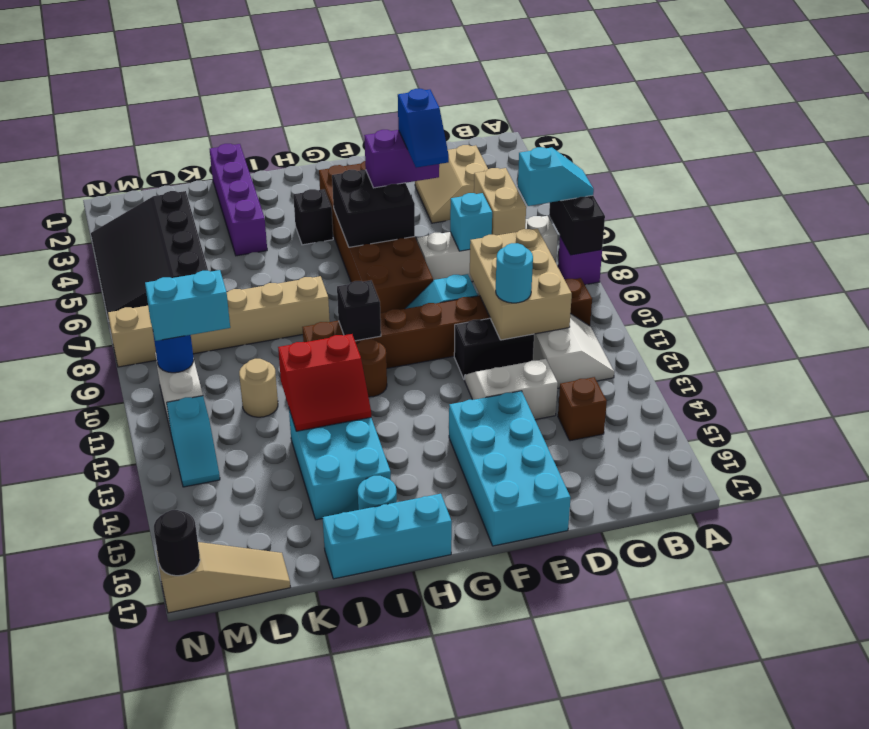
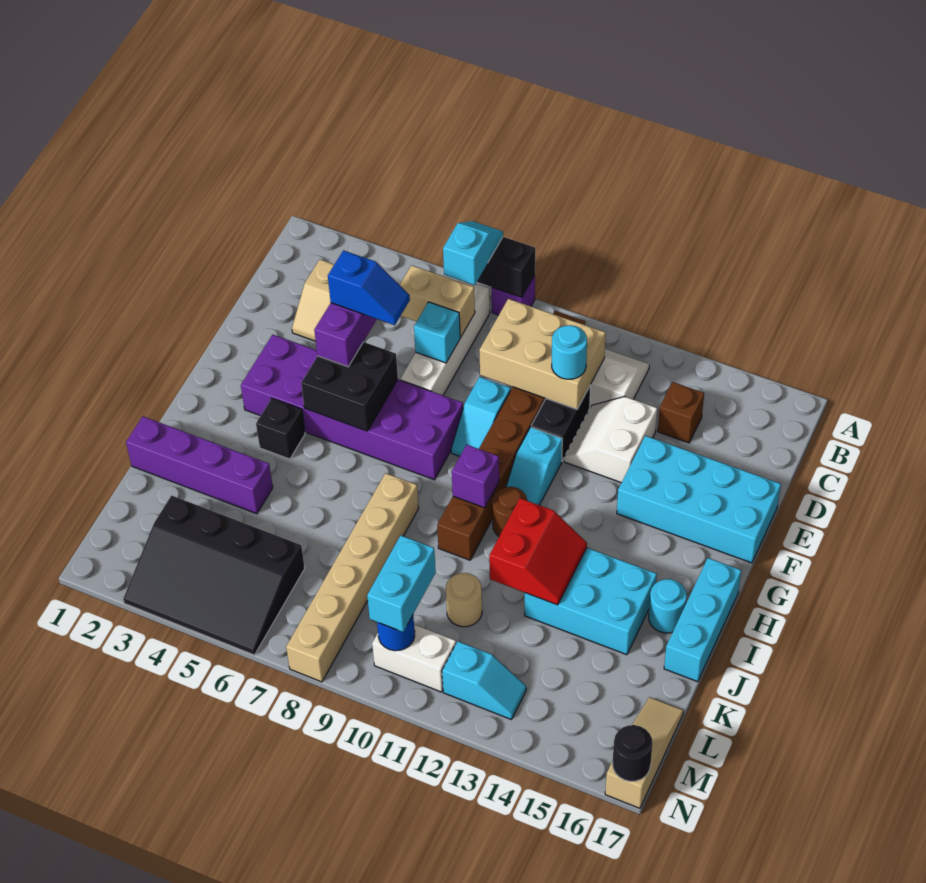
brown 2x6 brick [319,161,433,313] -> purple 2x6 brick [241,335,463,480]
none -> cyan 1x2 slope [506,427,562,505]
black 1x1 brick [337,280,381,341] -> purple 1x1 brick [452,445,499,508]

